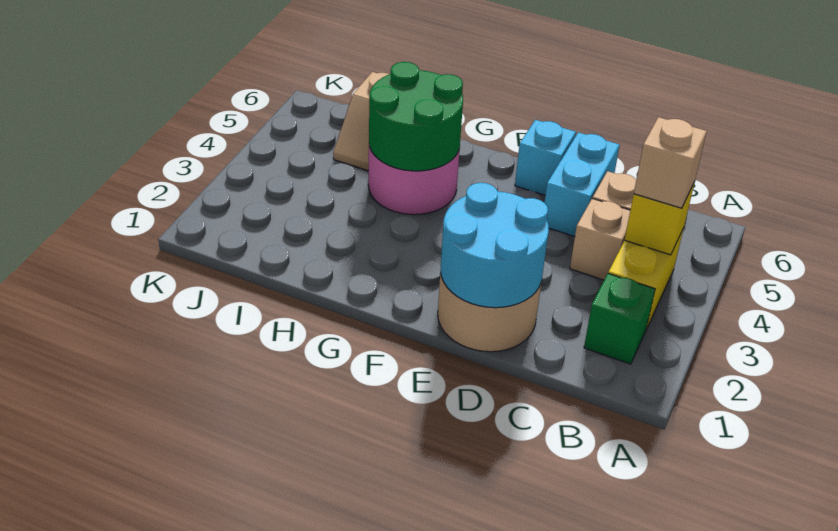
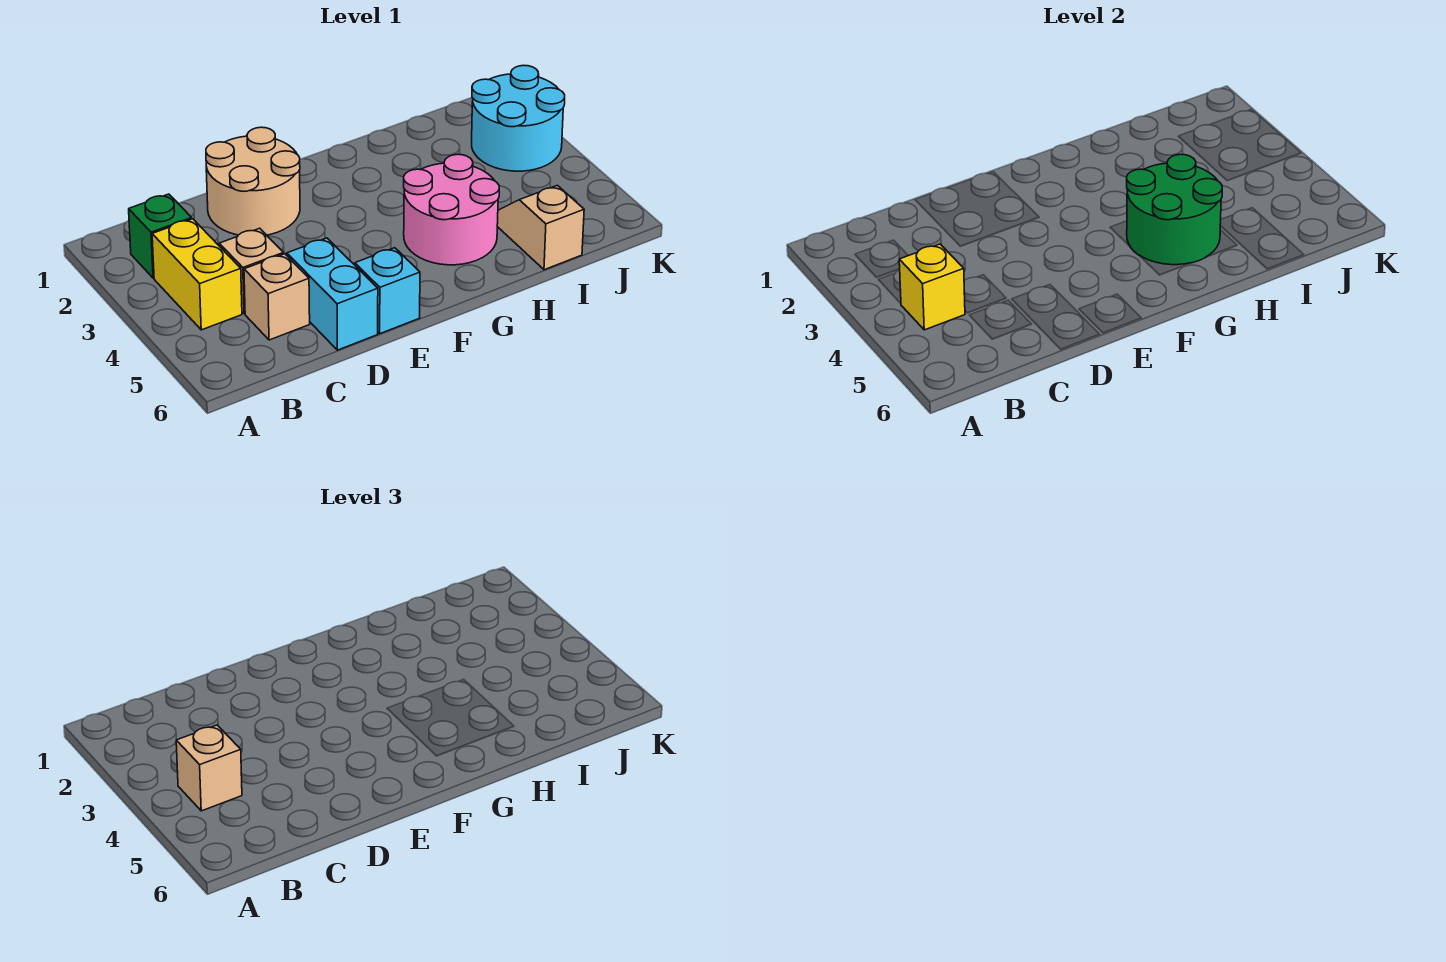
cyan 2x2 round brick [441,183,549,308] -> cyan 2x2 round brick moved to [472,65,565,171]

